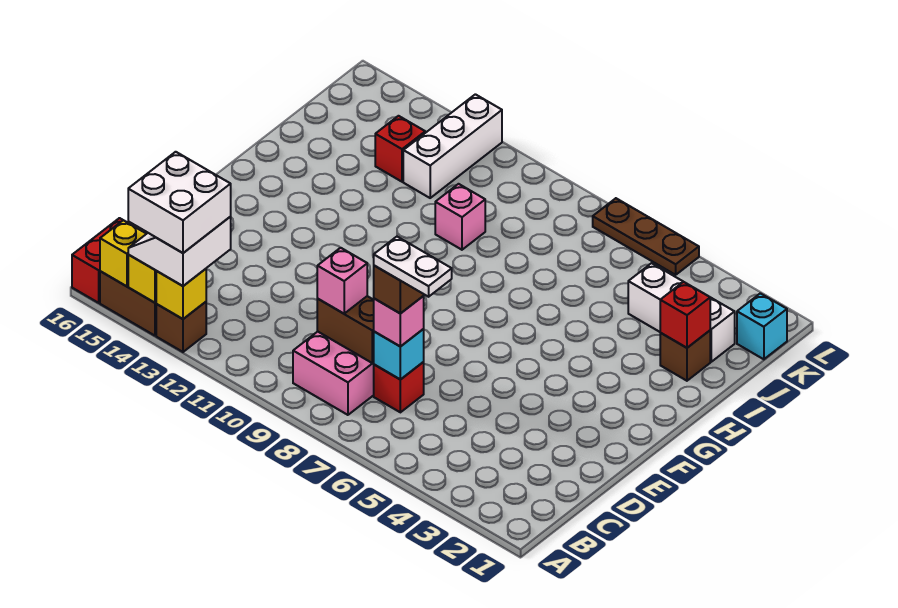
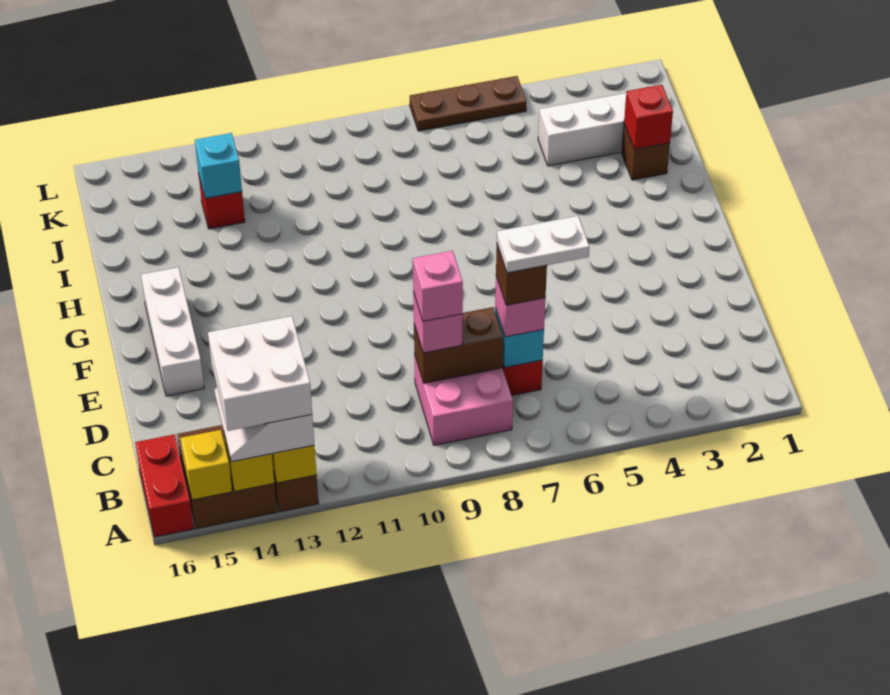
pink 1x1 brick [435,184,485,250] -> pink 1x1 brick moved to [413,251,463,321]
white 1x3 brick [403,94,502,198] -> white 1x3 brick moved to [141,267,204,396]
cyan 1x1 brick [737,293,787,359] -> cyan 1x1 brick moved to [195,133,242,198]

